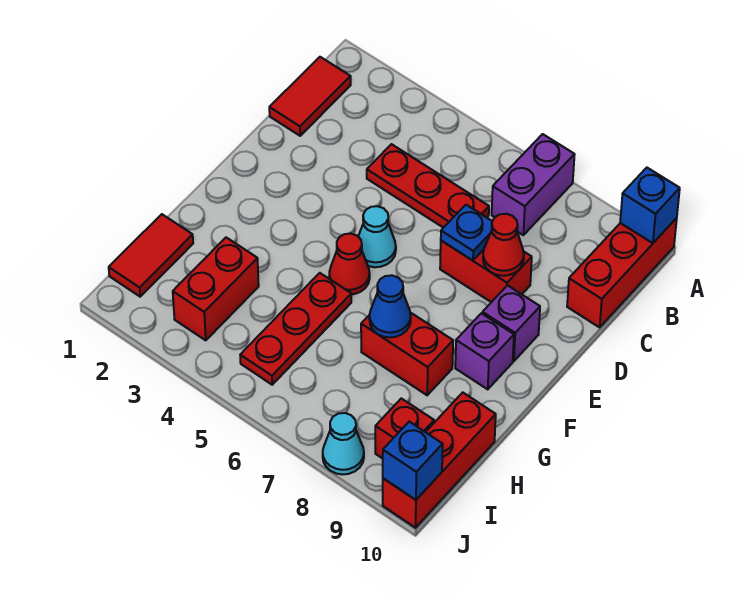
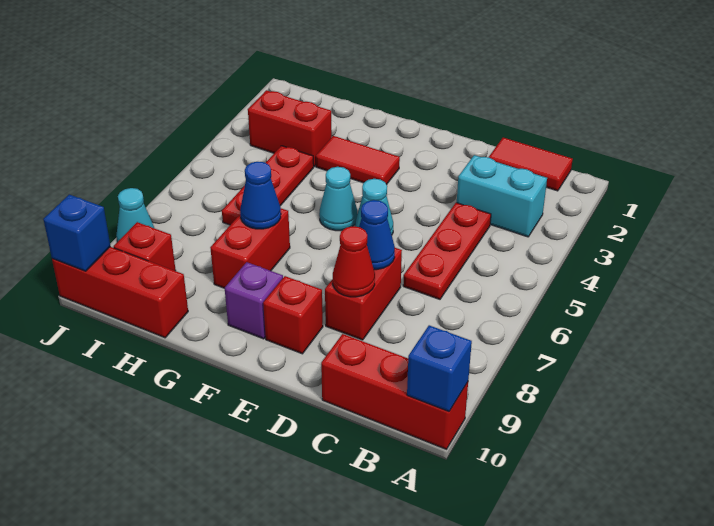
purple 1x2 brick [492,134,575,235] -> none
none -> cyan 1x2 brick [457,155,547,237]
blue 1x1 plate [441,205,492,260] -> blue 1x1 cone [359,200,395,270]
purple 1x1 brick [482,285,540,361] -> red 1x1 brick [263,276,323,354]
red 1x1 cone [329,234,370,294] -> cyan 1x1 cone [319,167,357,231]
red 1x3 plate [240,273,351,385] -> red 1x3 plate turned to [222,146,314,225]
red 1x2 tile [109,214,193,297] -> red 1x2 tile moved to [316,136,400,185]

